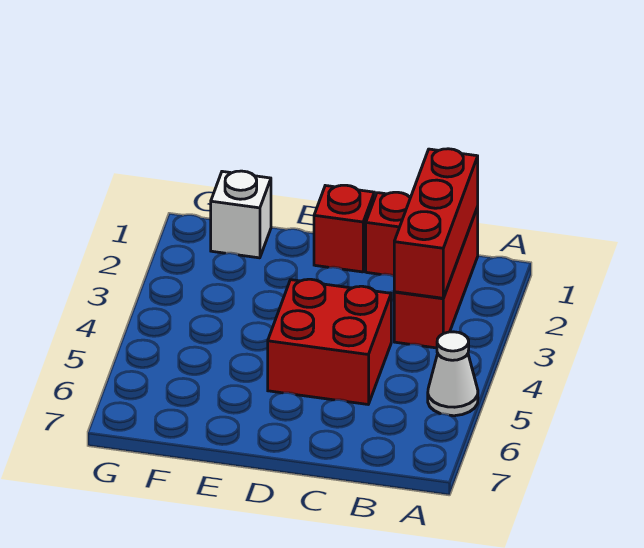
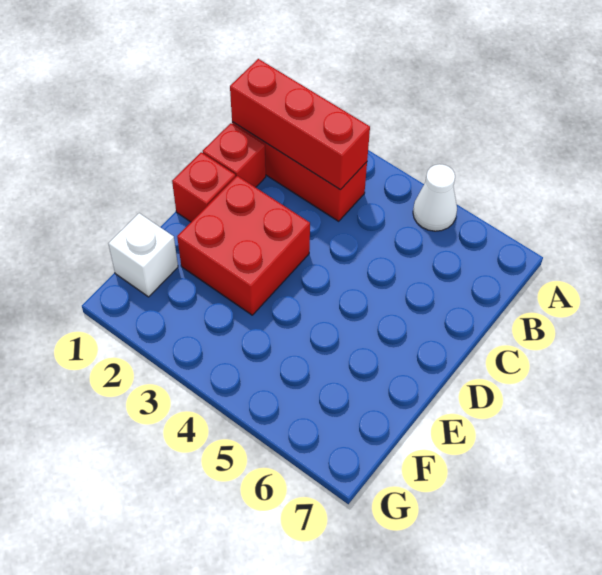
red 2x2 brick [268,279,391,404] -> red 2x2 brick moved to [177,176,310,315]

